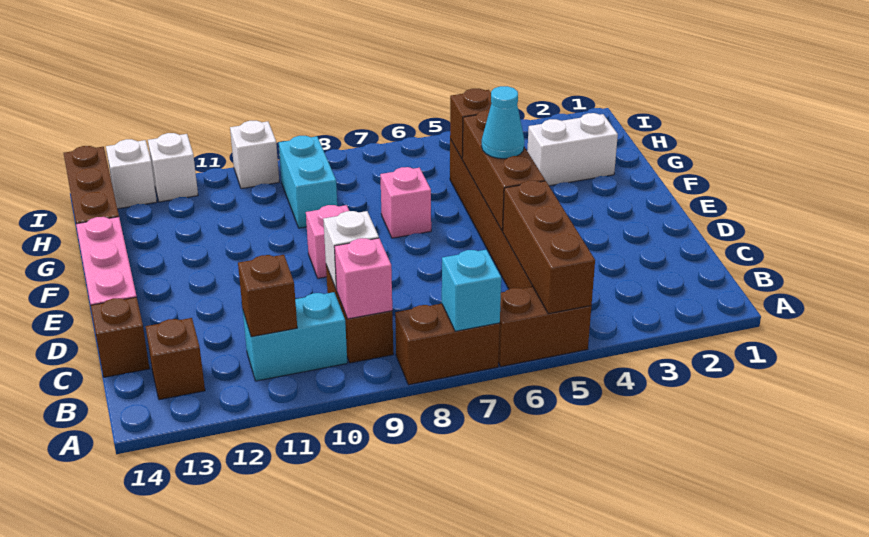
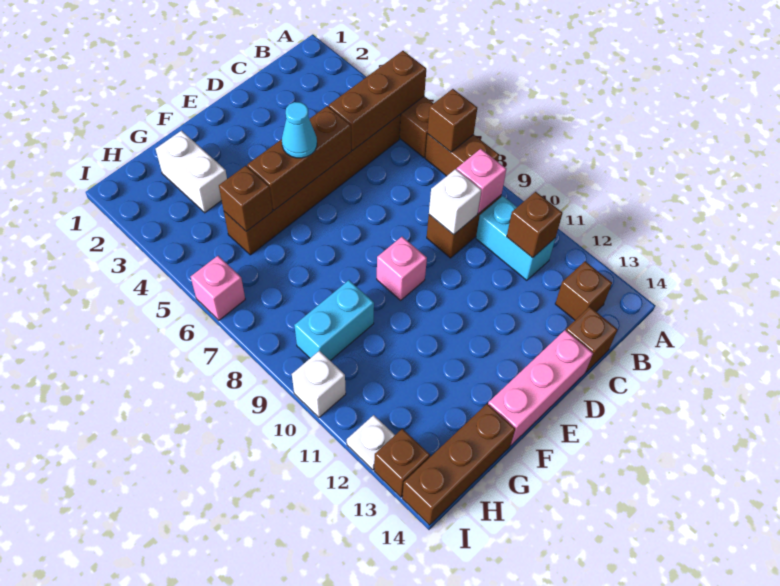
cyan 1x1 brick [442,250,501,331] -> brown 1x1 brick [427,89,477,152]
pink 1x1 brick [380,167,431,238] -> pink 1x1 brick moved to [191,256,245,320]
white 1x1 brick [148,133,198,202] -> white 1x1 plate [347,415,395,470]
white 1x1 brick [106,139,157,209] -> brown 1x1 brick [374,429,430,497]

